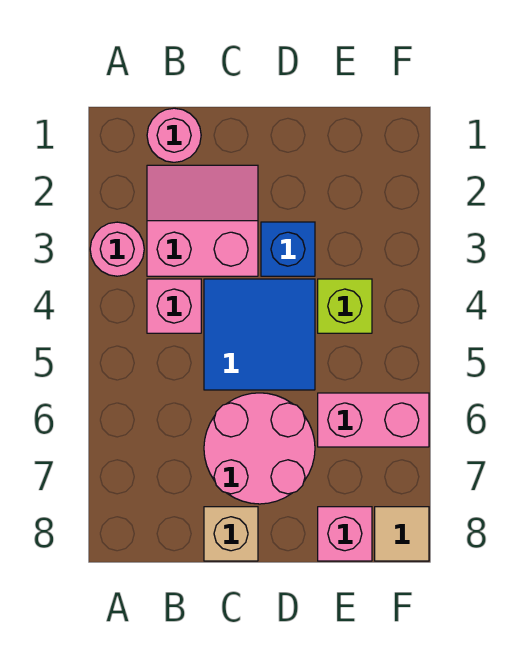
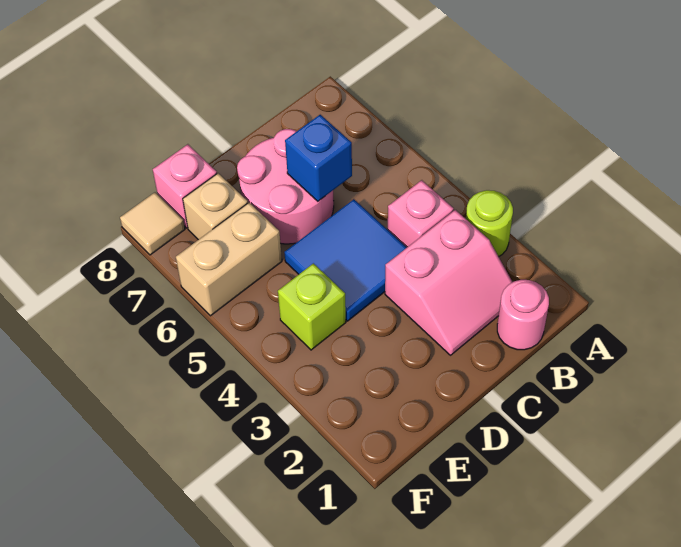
pink 1x1 round brick [90,222,144,276] -> lime 1x1 round brick [466,190,513,257]
tan 1x1 brick [204,507,258,561] -> tan 1x1 brick moved to [183,173,248,240]
blue 1x1 brick [261,222,315,276] -> blue 1x1 brick moved to [285,115,352,201]
pink 1x2 brick [318,393,429,447] -> tan 1x2 brick [176,203,282,316]

